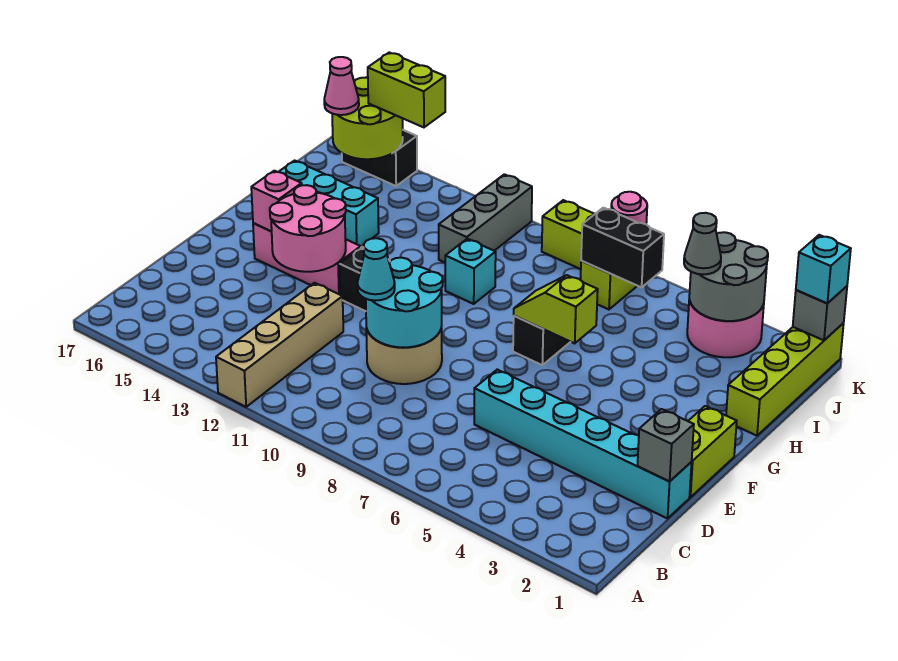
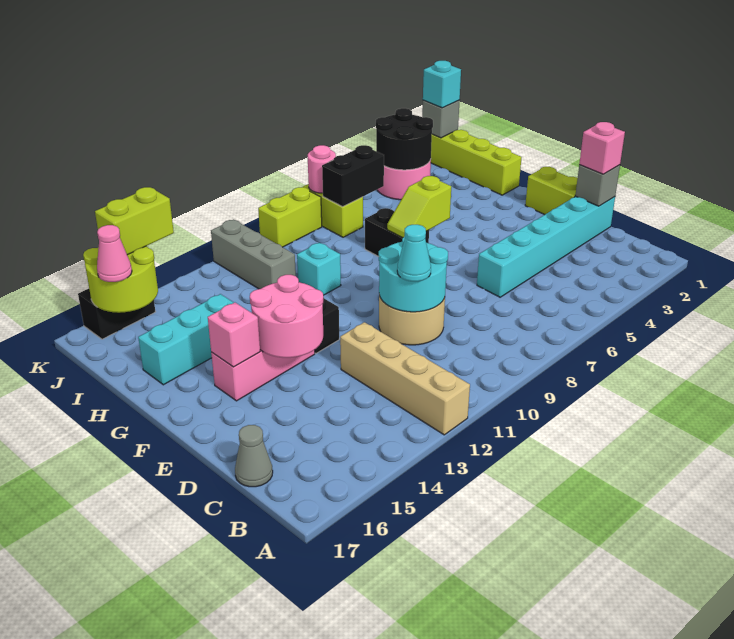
none -> pink 1x1 brick [579,122,625,174]
grey 2x2 round brick [689,232,768,321] -> black 2x2 round brick [376,108,433,170]
grey 1x1 cone [684,213,721,274] -> grey 1x1 cone moved to [235,425,273,487]

